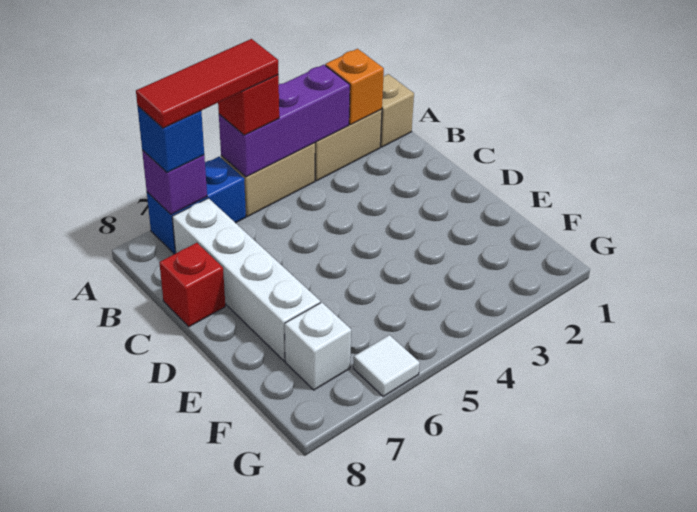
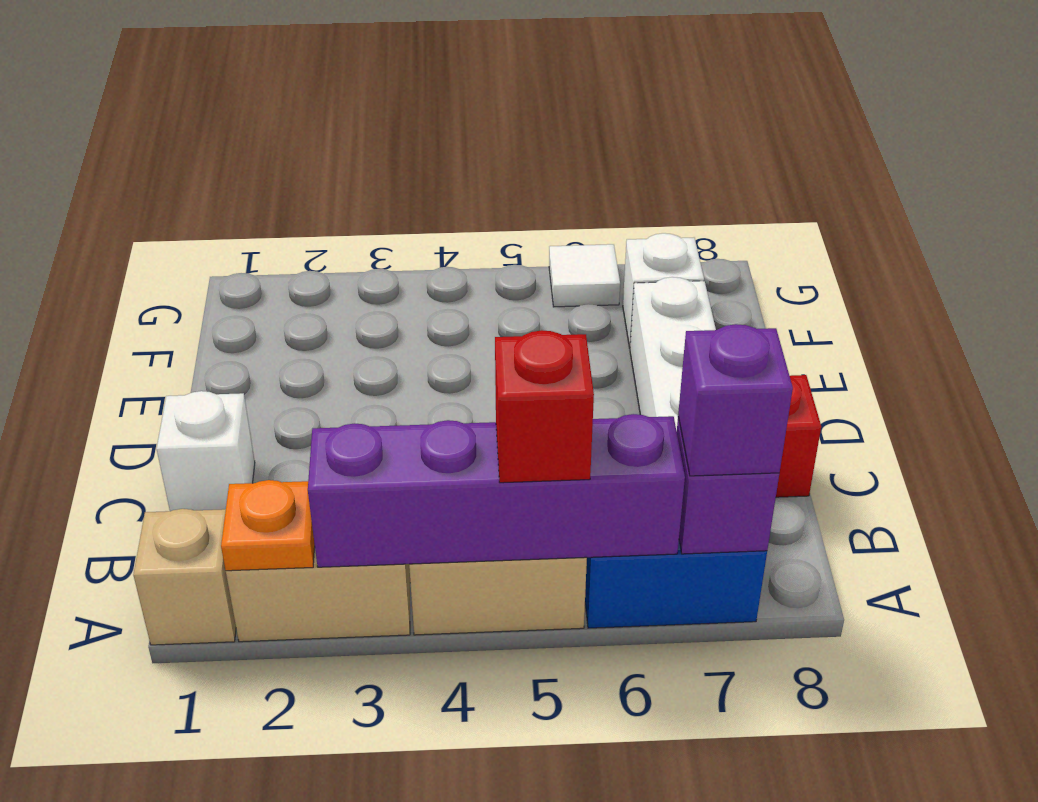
orange 1x1 brick [325,49,384,124] -> orange 1x1 plate [221,480,315,571]
purple 1x3 brick [219,65,350,177] -> purple 1x4 brick [308,414,685,567]
red 1x3 tile [136,39,278,128] -> none
blue 1x1 brick [138,106,204,173] -> purple 1x1 brick [678,324,793,476]
none -> white 1x1 brick [157,391,255,511]

